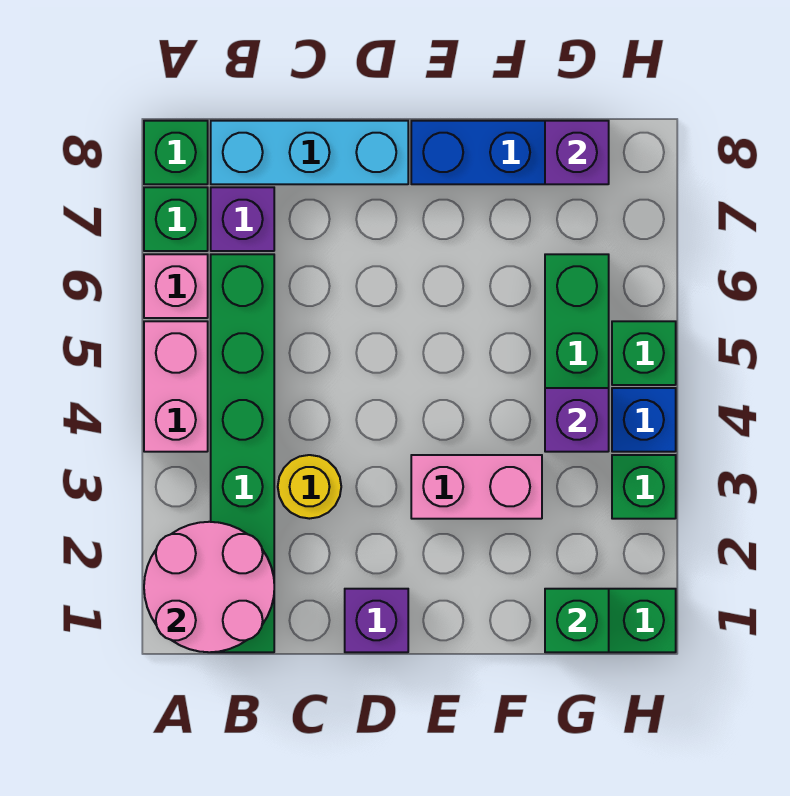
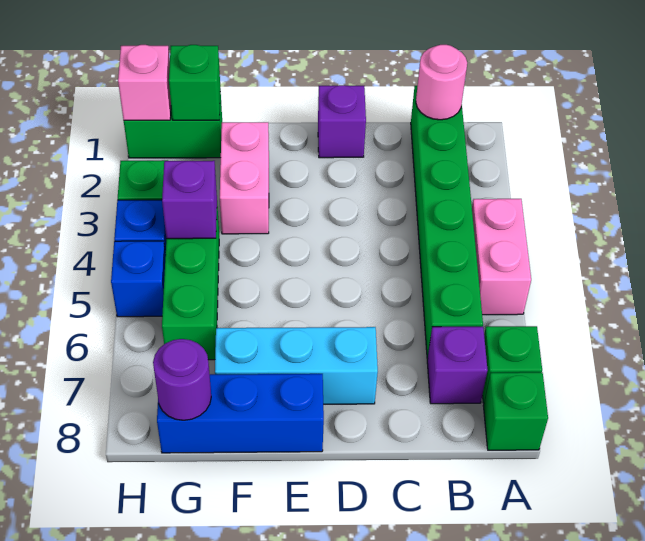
pink 2x2 round brick [144,522,274,652] -> pink 1x1 round brick [416,45,467,120]
pink 1x1 brick [144,254,208,318] -> pink 1x1 brick moved to [118,45,171,120]
cyan 1x3 brick [211,121,408,184] -> cyan 1x3 brick moved to [215,327,378,404]
yellow 1x1 round brick [278,455,341,519] -> none
pink 1x2 brick [411,455,542,519] -> pink 1x2 brick turned to [220,122,269,234]
purple 1x1 brick [545,121,609,184] -> purple 1x1 round brick [153,339,211,420]
green 1x1 brick [612,321,676,385] -> blue 1x1 brick [111,241,166,317]

